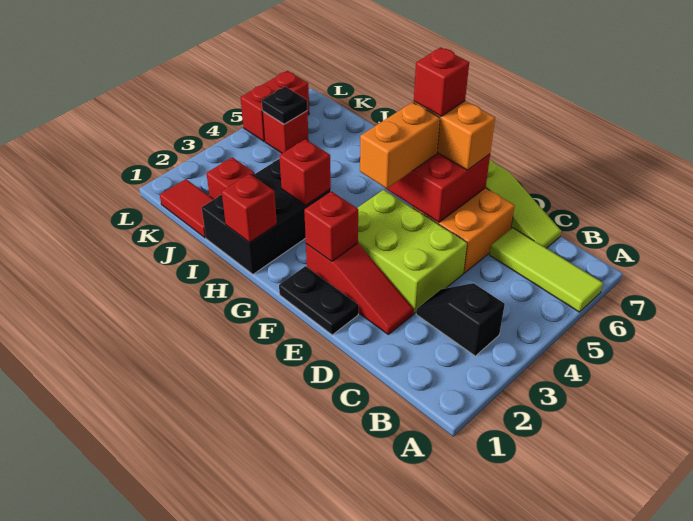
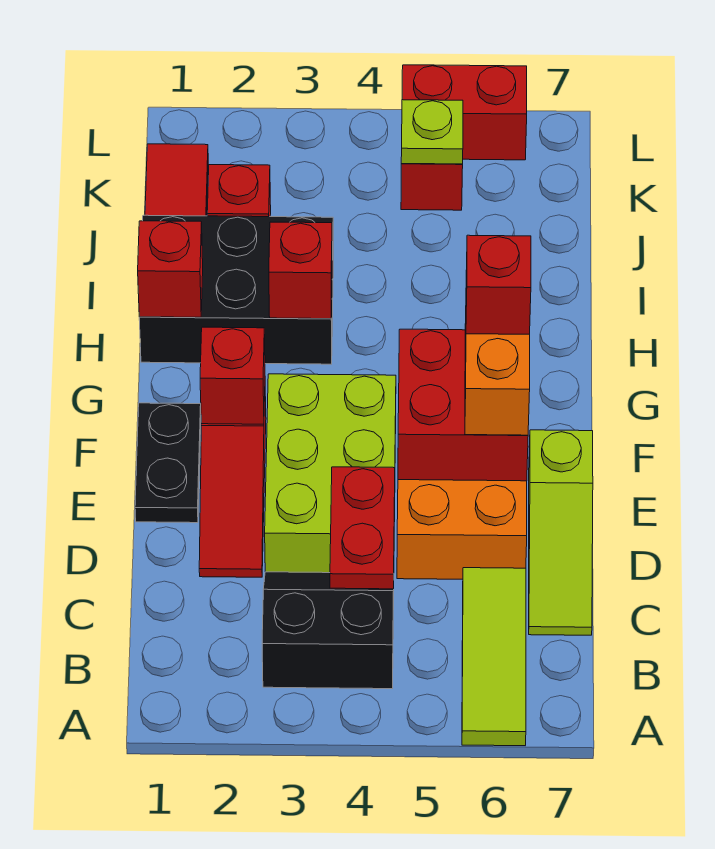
black 1x2 slope [416,283,505,356] -> black 2x2 slope [262,572,394,689]
none -> red 1x2 plate [330,467,395,589]
orange 1x2 brick [360,102,440,188] -> none
black 1x1 plate [262,87,307,124] -> lime 1x1 plate [401,100,463,164]

